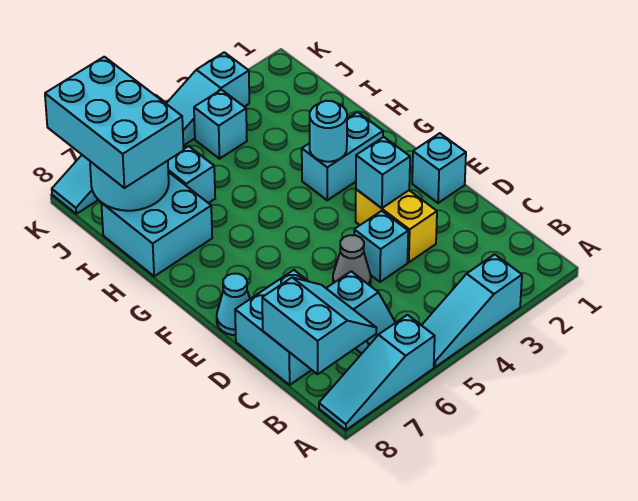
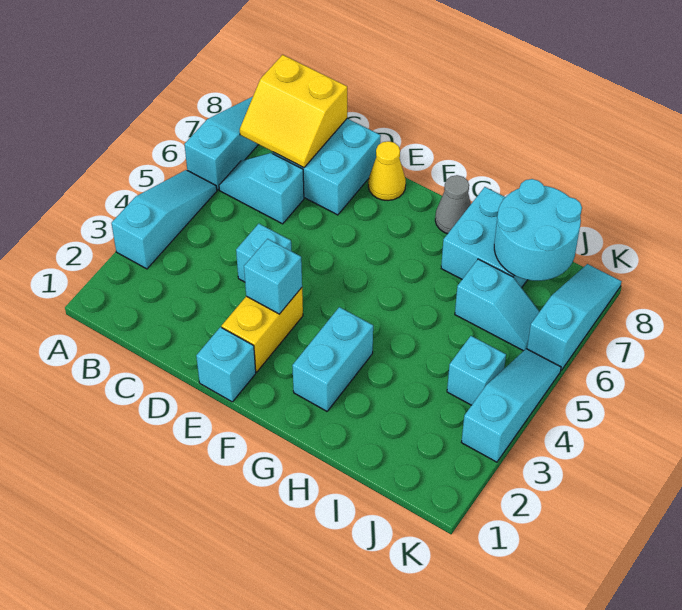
cyan 2x2 slope [262,277,377,374] -> yellow 2x2 slope [240,55,347,168]
yellow 1x2 brick [356,189,437,262] -> yellow 1x2 brick turned to [222,288,303,372]
grey 1x1 cone [333,235,371,285] -> grey 1x1 cone moved to [435,175,471,234]
cyan 1x1 cone [217,274,250,335] -> yellow 1x1 cone [368,141,406,200]
cyan 1x1 round brick [310,101,347,162] -> none
cyan 2x3 brick [45,57,184,188] -> none

